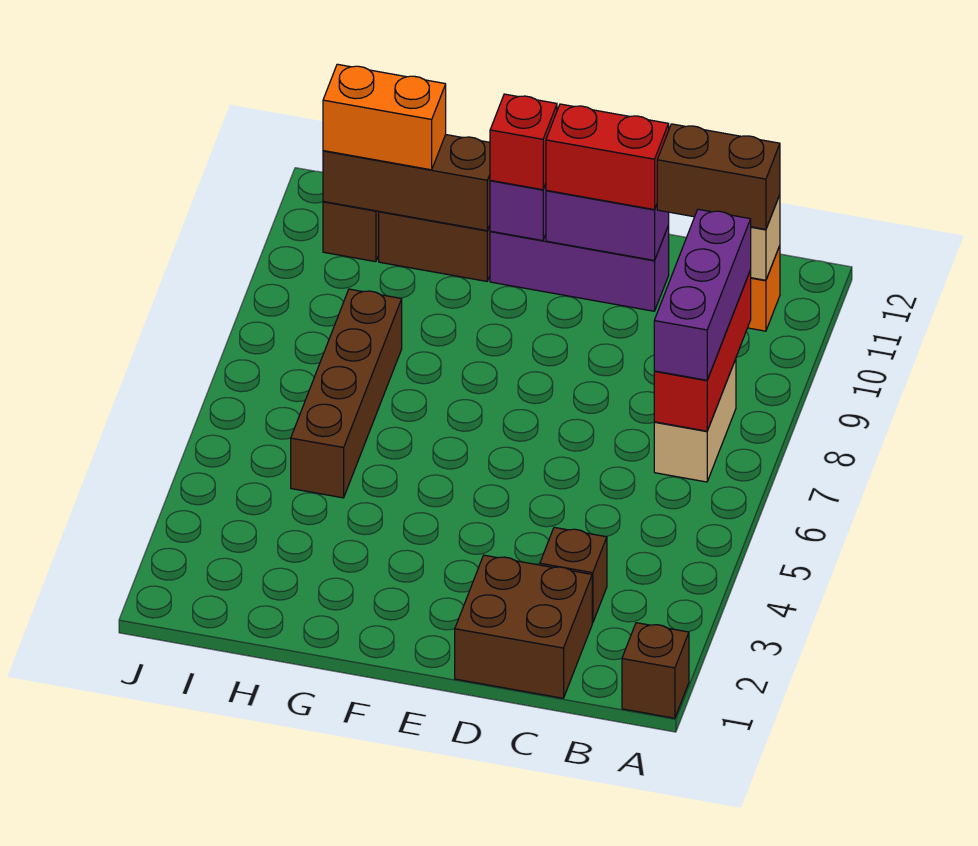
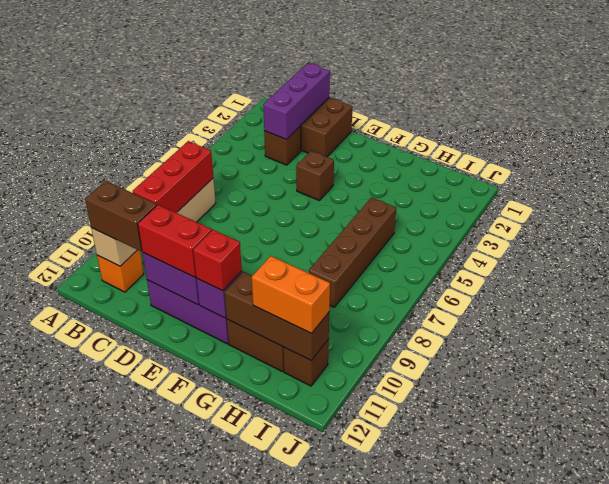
brown 1x1 brick [622,623,689,718] -> brown 1x1 brick moved to [296,151,334,200]
purple 1x3 brick [654,209,751,380] -> purple 1x3 brick moved to [263,63,330,140]

